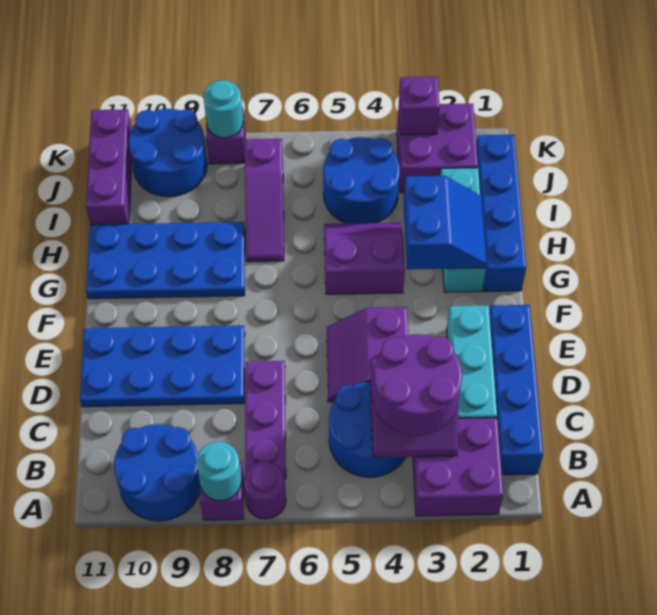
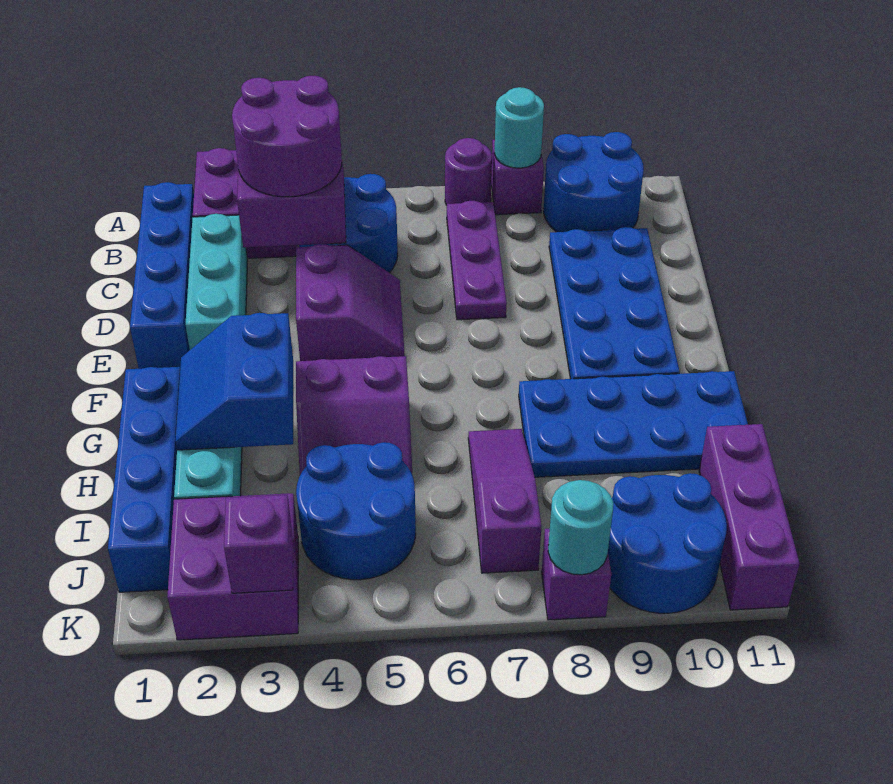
blue 2x4 plate [80,325,245,407] -> blue 2x4 plate turned to [549,227,680,379]

